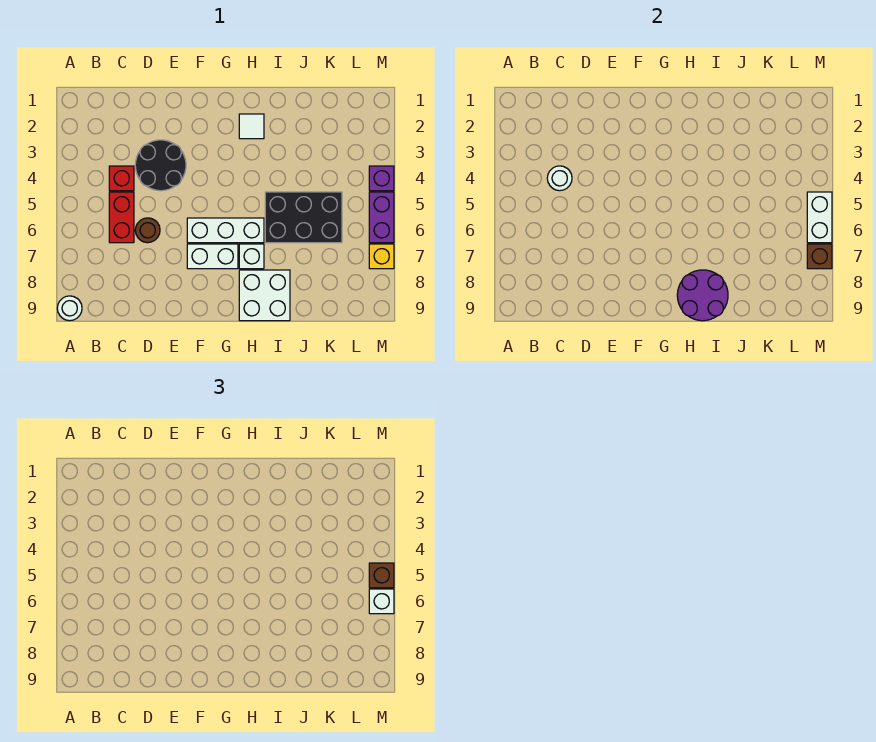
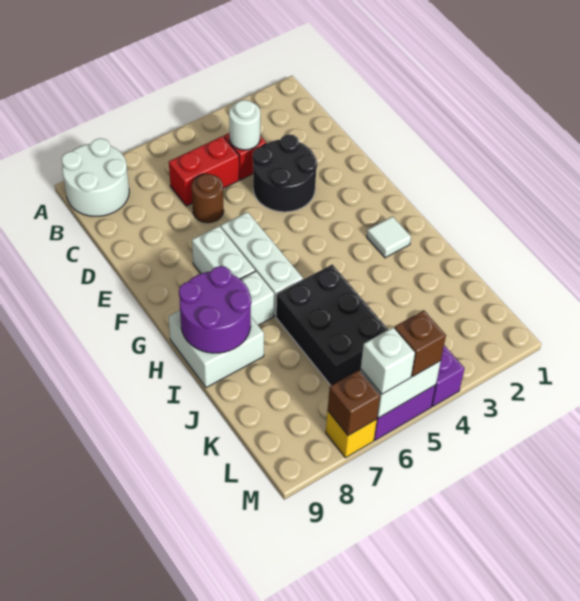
white 1x1 round brick [57,296,82,321] -> white 2x2 round brick [62,138,129,216]

